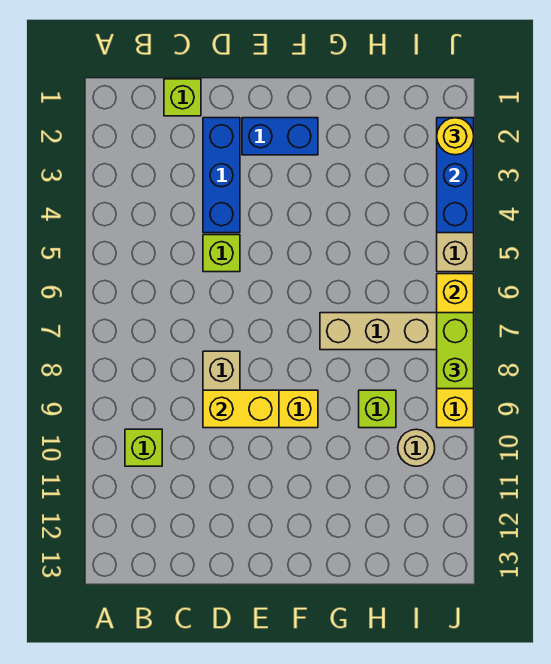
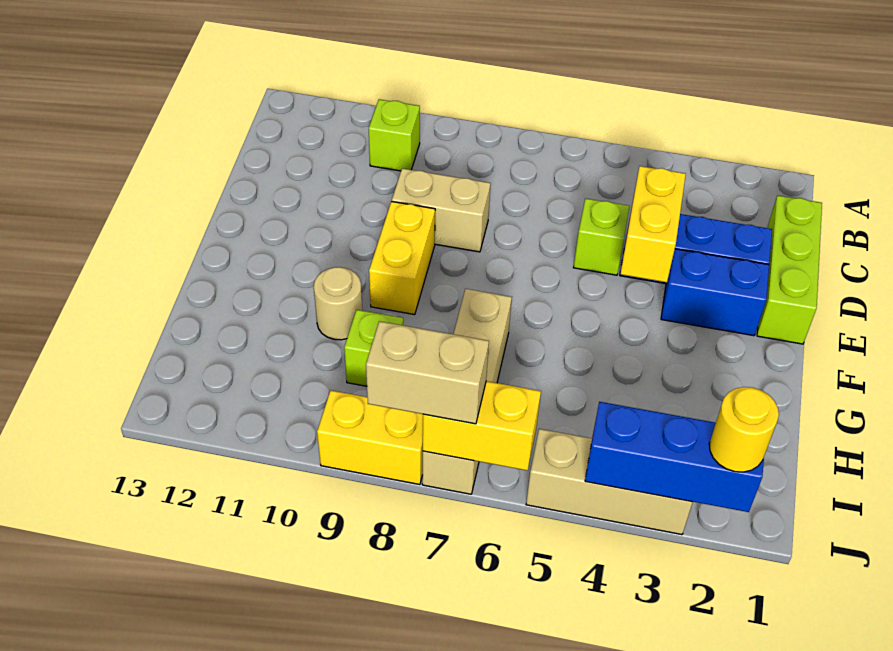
lime 1x1 brick [164,79,201,116] -> lime 1x3 brick [757,196,822,344]
yellow 1x2 brick [203,390,279,428] -> yellow 1x2 brick moved to [620,166,686,282]
blue 1x2 brick [242,118,318,155] -> blue 1x2 brick turned to [661,249,769,336]
tan 1x1 round brick [398,429,435,466] -> tan 1x1 round brick moved to [314,267,362,340]
lime 1x2 brick [437,313,474,389] -> tan 1x2 brick [366,321,489,424]

